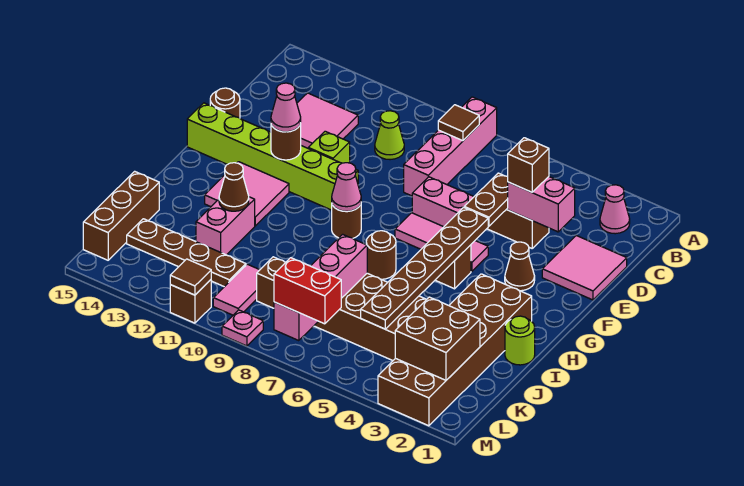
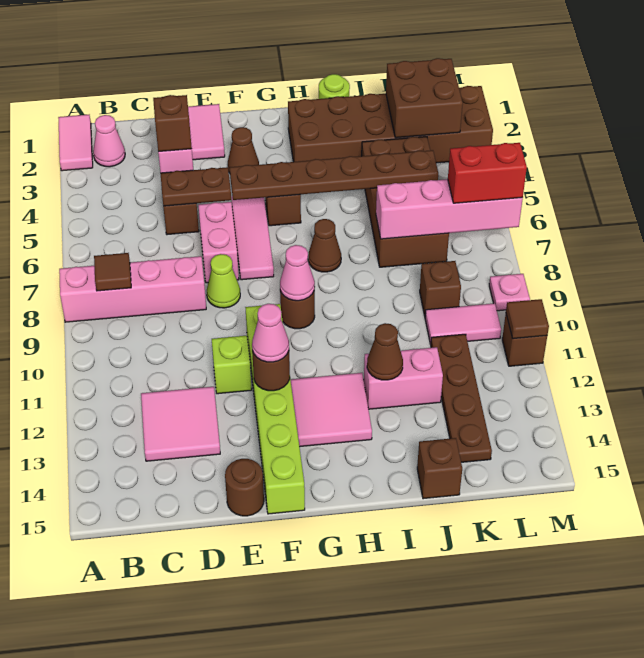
none -> pink 1x2 tile [58,115,93,171]
lime 1x1 cone [375,111,404,160] -> lime 1x1 cone moved to [207,254,240,308]
brown 1x1 round brick [366,231,396,279] -> brown 1x1 cone [308,219,341,272]
brown 1x3 brick [83,171,159,260] -> brown 1x1 brick [417,438,462,499]
red 1x2 brick [274,258,341,324] -> red 1x2 brick turned to [448,143,527,203]

